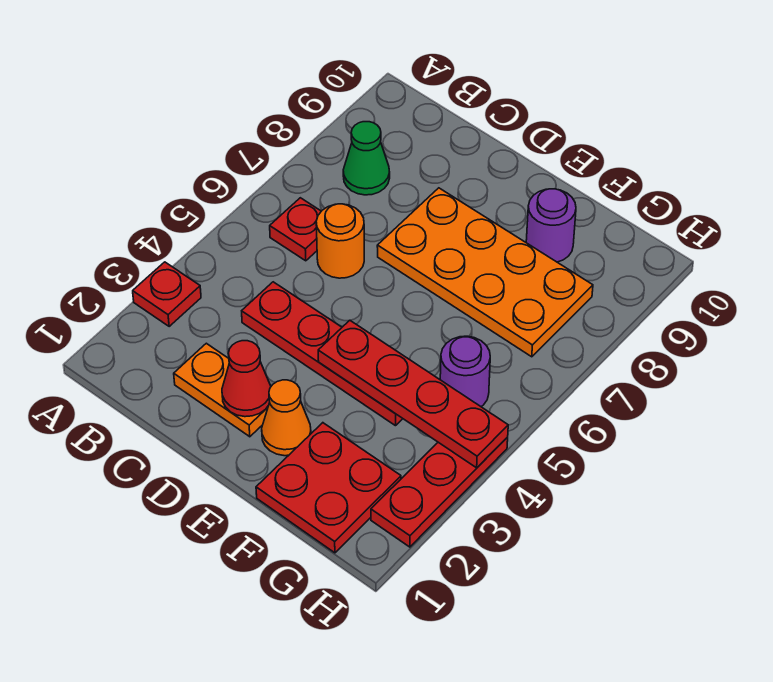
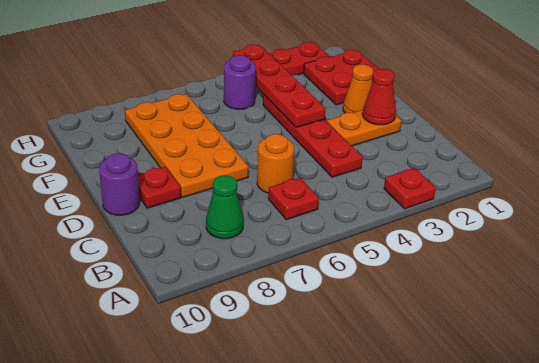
orange 1x2 plate [174,343,269,437] -> orange 1x2 plate turned to [327,110,402,146]
none -> red 1x1 plate [138,167,181,208]
purple 1x1 round brick [526,189,576,262] -> purple 1x1 round brick moved to [99,153,140,215]

